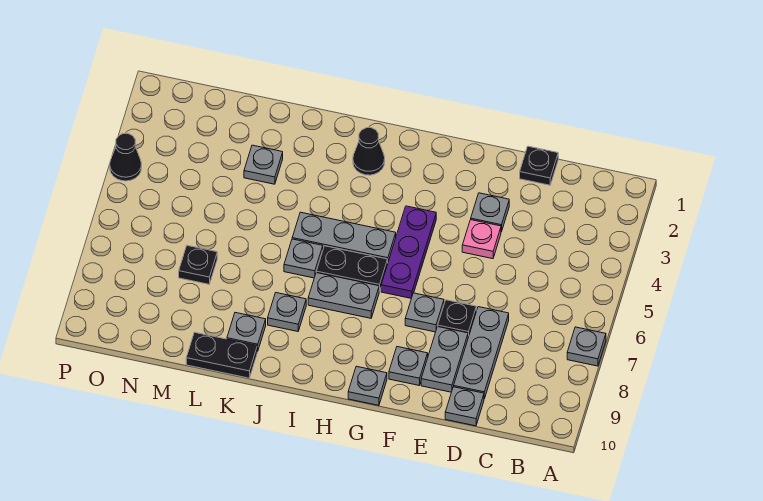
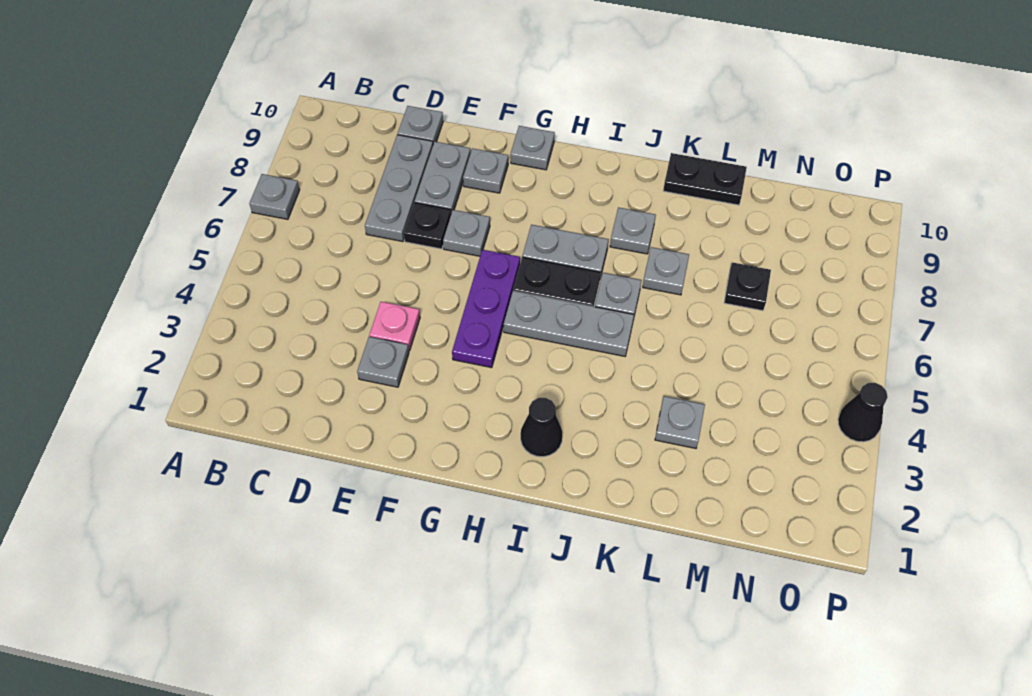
black 1x1 plate [520,146,558,185] -> none
grey 1x1 plate [227,313,266,351] -> grey 1x1 plate moved to [643,247,689,295]

